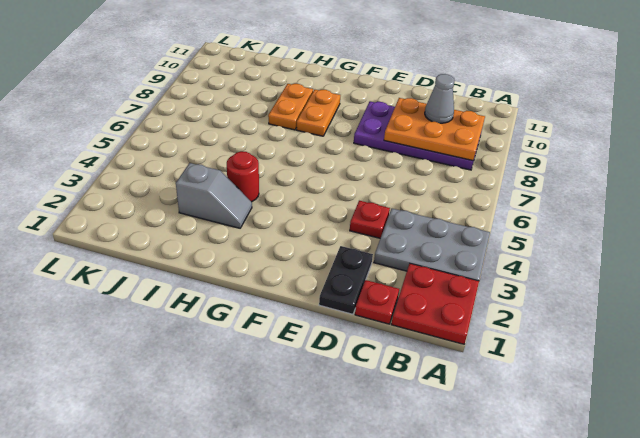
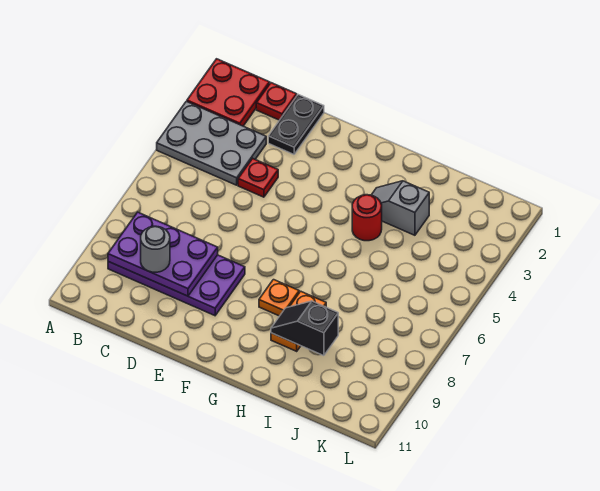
orange 2x3 plate [384,98,485,161] -> purple 2x3 plate [108,212,218,296]
grey 1x1 cone [425,74,454,123] -> grey 1x1 round brick [141,226,170,272]
orange 1x2 plate [296,90,340,136] -> orange 1x1 plate [259,280,299,316]
none -> black 1x2 slope [271,301,338,356]

